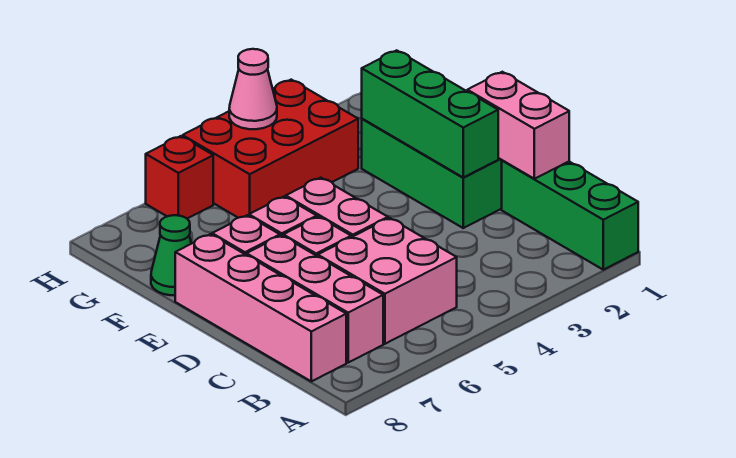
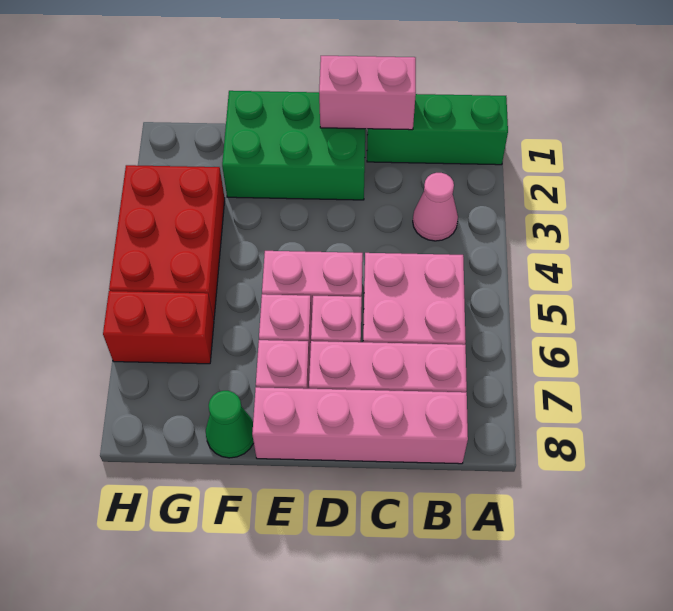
green 1x3 brick [362,50,498,177] -> none
pink 1x1 cone [229,49,277,129] -> pink 1x1 cone moved to [413,173,458,241]
red 1x1 brick [146,136,213,218] -> red 1x2 brick [103,291,214,364]

